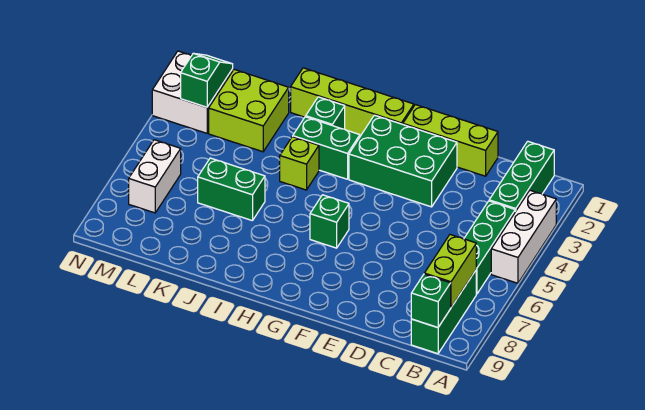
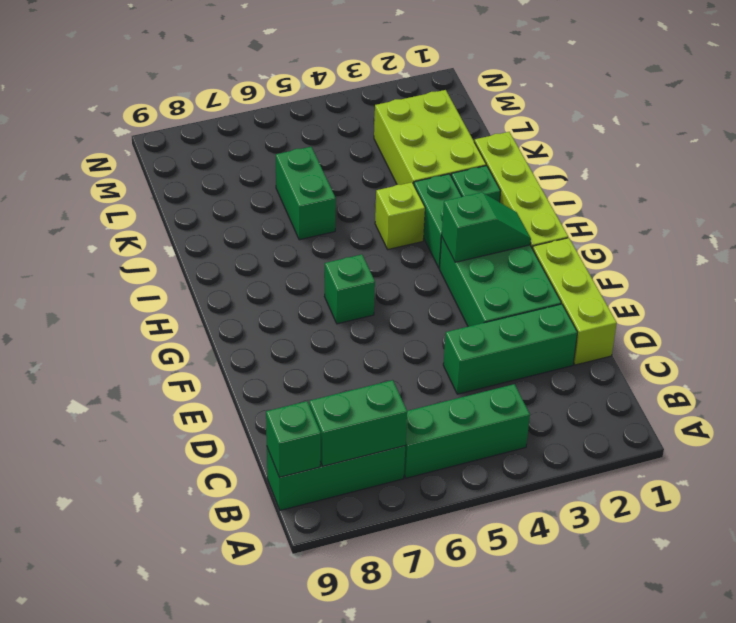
white 1x3 brick [491,190,556,283] -> none
green 1x3 brick [489,141,554,212] -> green 1x3 brick moved to [443,304,578,394]
lime 1x2 brick [424,235,476,307] -> green 1x2 brick [309,380,407,466]
lime 2x2 brick [209,70,289,152] -> lime 2x3 brick [374,90,486,185]
white 2x2 brick [152,51,233,133] -> none
green 1x2 slope [181,53,233,107] -> green 1x2 slope moved to [442,192,531,262]
white 1x2 brick [129,140,181,213] -> none

